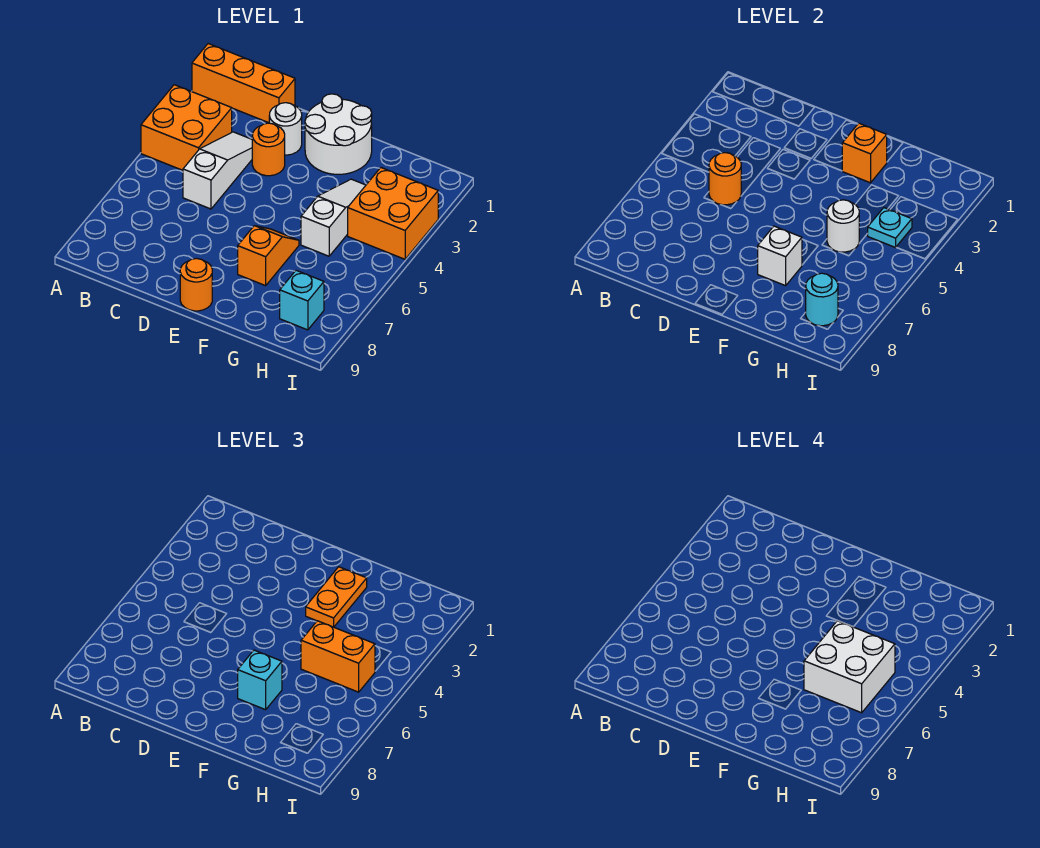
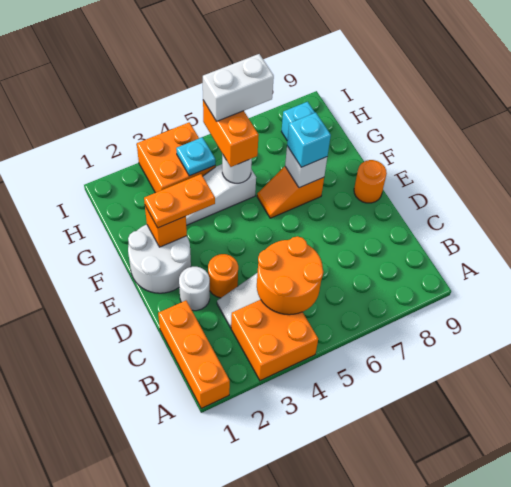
orange 1x1 round brick [709,153,741,205] -> orange 2x2 round brick [257,236,323,315]
white 2x2 brick [804,621,895,713] -> white 1x2 brick [203,54,274,121]
cyan 1x1 round brick [806,273,838,326] -> none

